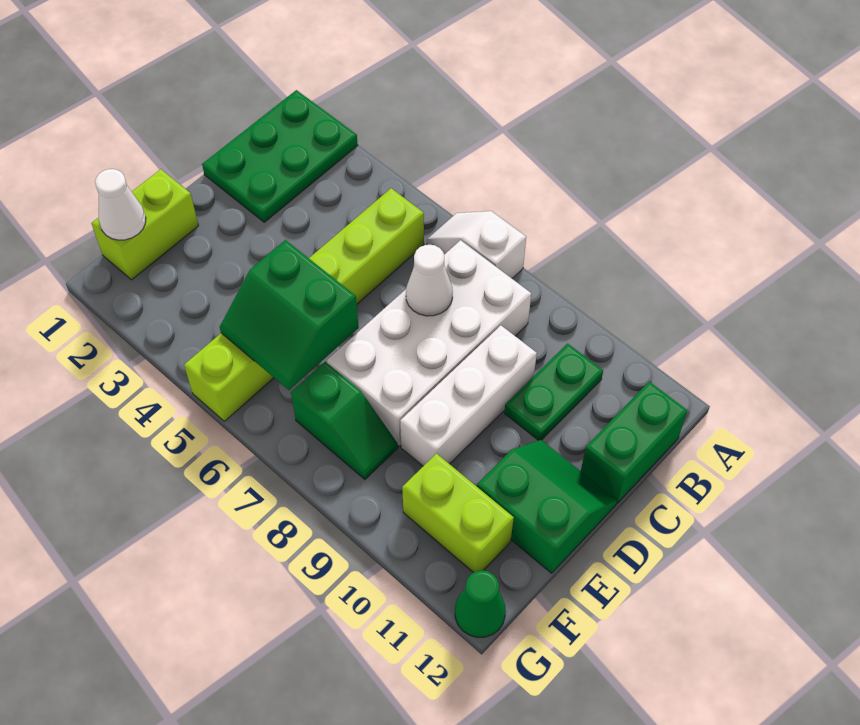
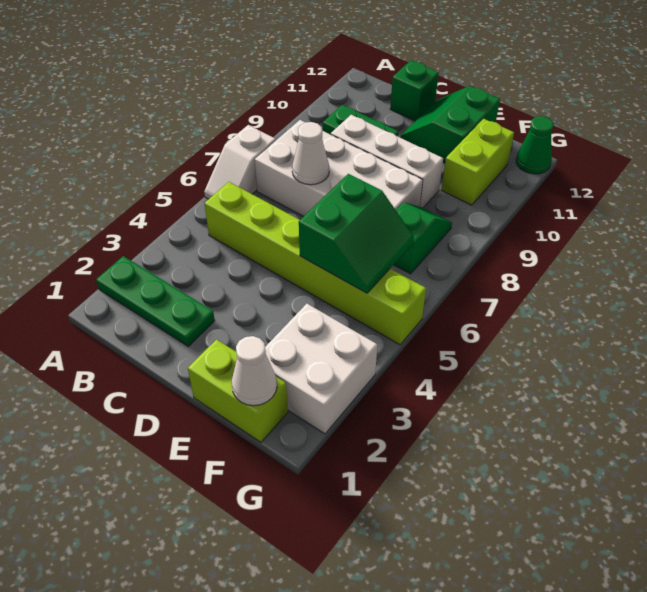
green 2x3 plate [202,90,358,222] -> green 1x3 plate [96,256,215,346]
green 1x2 brick [581,382,688,503] -> green 1x1 brick [390,60,439,121]
none -> white 2x2 brick [265,304,377,434]

